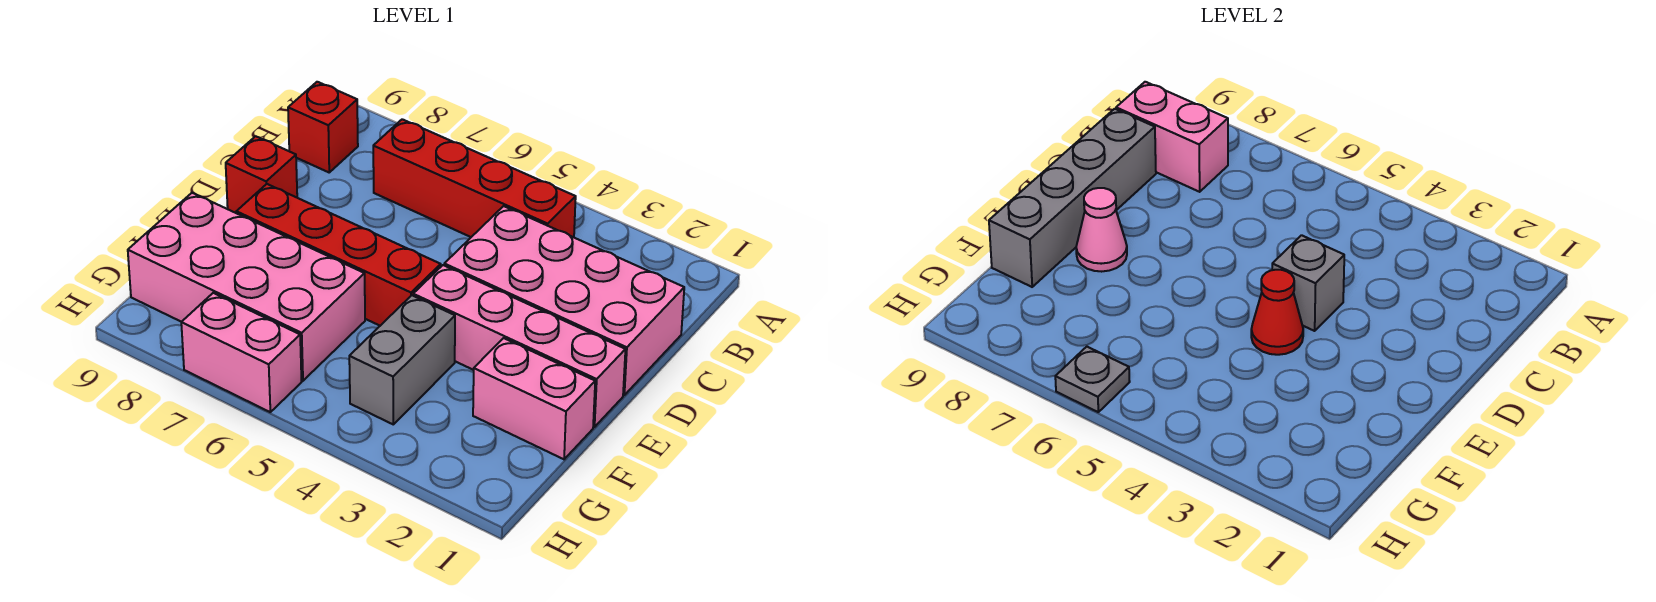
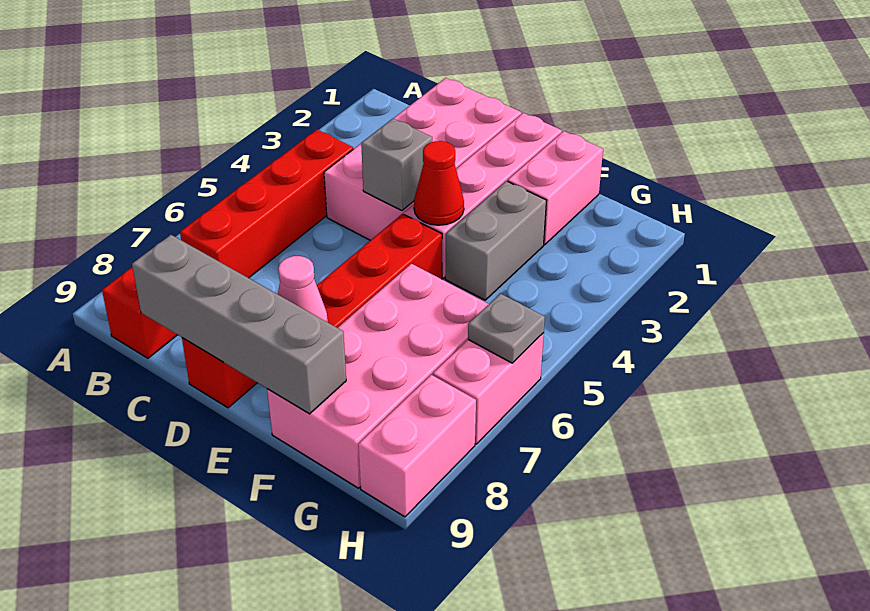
pink 1x2 brick [1116,82,1228,192] -> pink 1x2 brick moved to [358,375,476,517]
grey 1x2 brick [349,295,455,424] -> grey 1x2 brick turned to [445,181,547,300]

